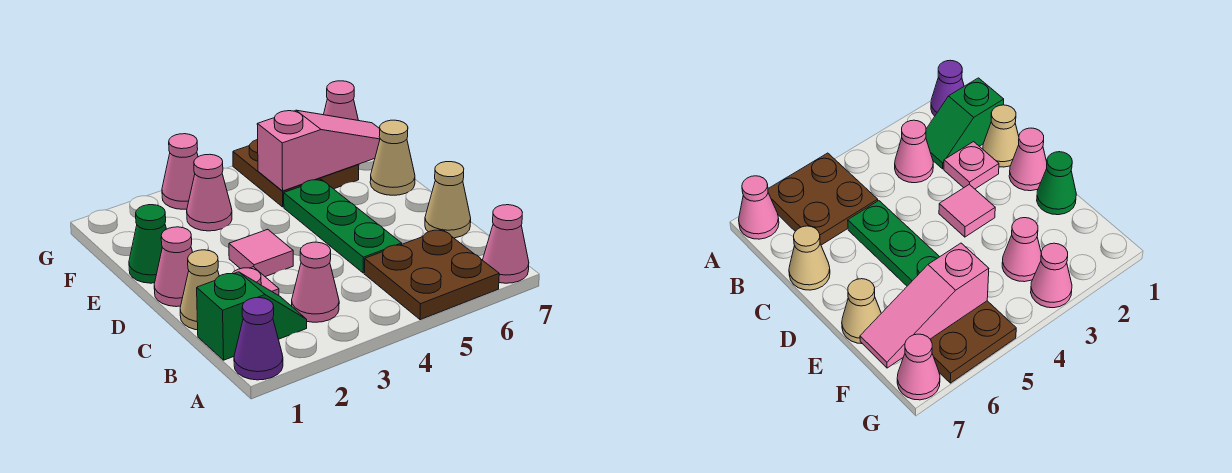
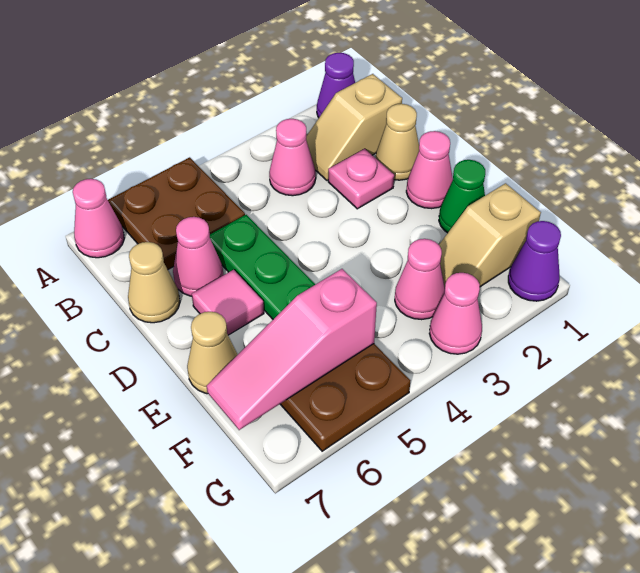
green 1x2 slope [197,272,307,360] -> tan 1x2 slope [306,74,402,180]
pink 1x1 tile [229,229,293,277] -> pink 1x1 tile moved to [192,270,264,335]
none -> tan 1x2 slope [439,183,541,287]
none -> purple 1x1 cone [508,221,561,301]
pink 1x1 cone [324,81,359,121] -> pink 1x1 cone moved to [173,217,223,296]

